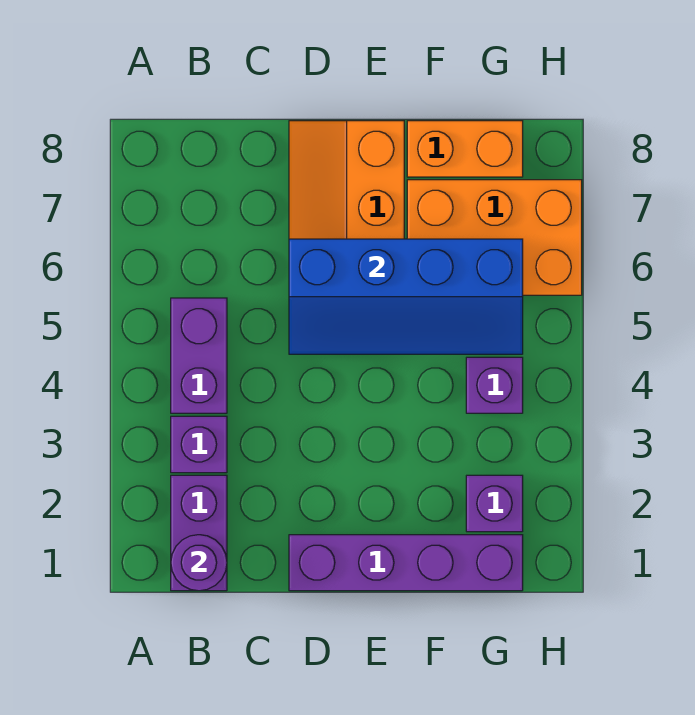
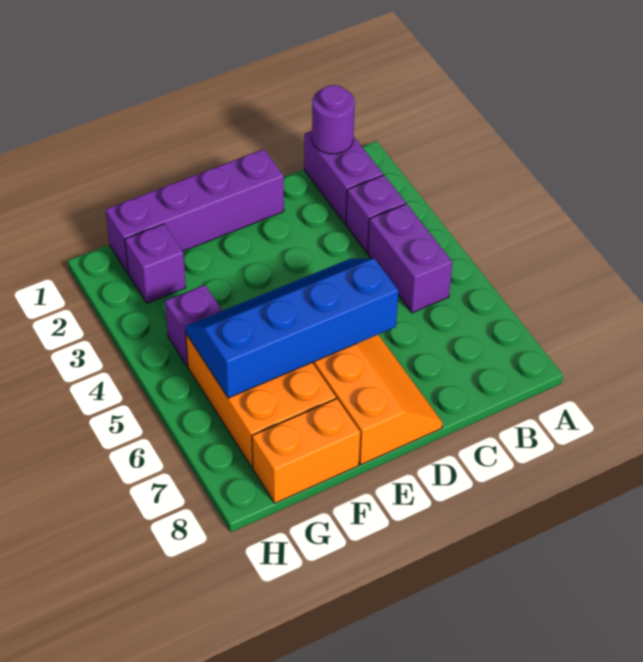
orange 2x3 brick [407,180,582,295] -> orange 2x3 brick turned to [186,334,336,468]

